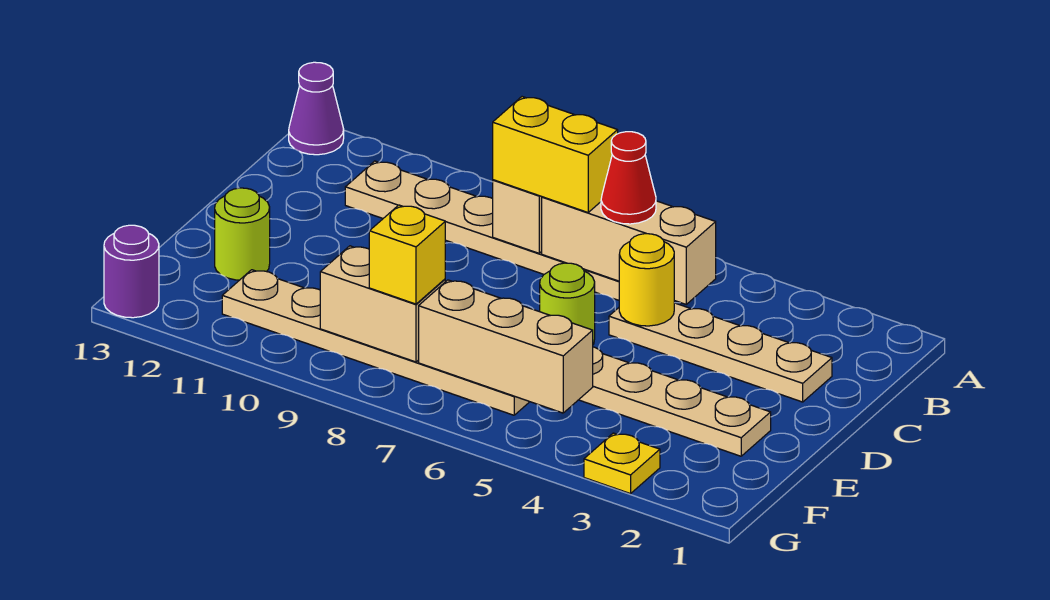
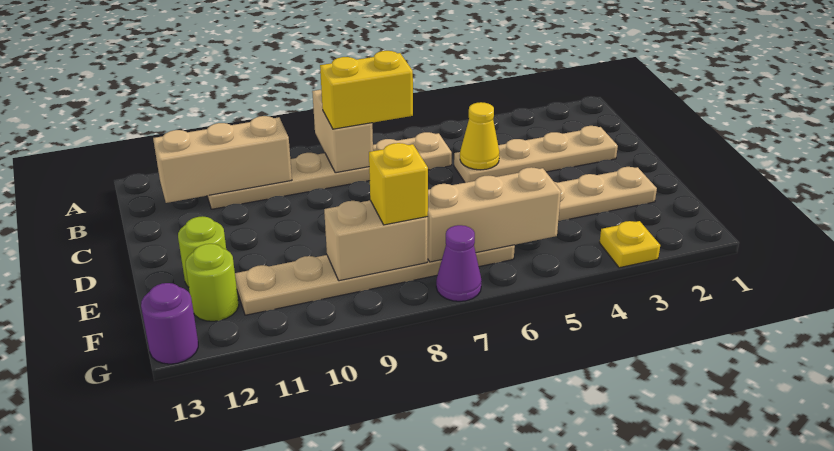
purple 1x1 cone [289,62,344,155] -> purple 1x1 cone moved to [436,225,482,301]
tan 1x3 brick [542,197,716,304] -> tan 1x3 brick moved to [153,116,292,203]
red 1x1 cone [601,132,656,224] -> none
yellow 1x1 round brick [619,234,674,326] -> yellow 1x1 cone [460,102,499,170]
lime 1x1 round brick [540,263,595,344] -> lime 1x1 round brick moved to [186,244,239,321]

